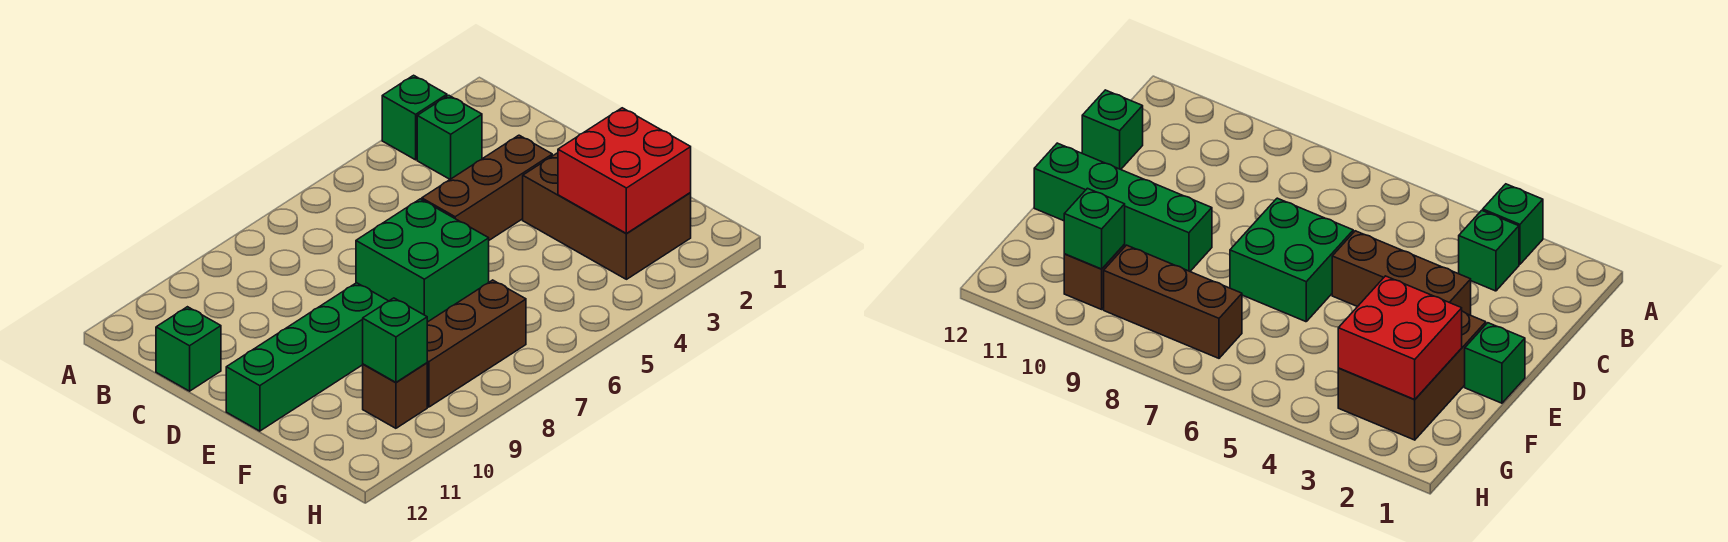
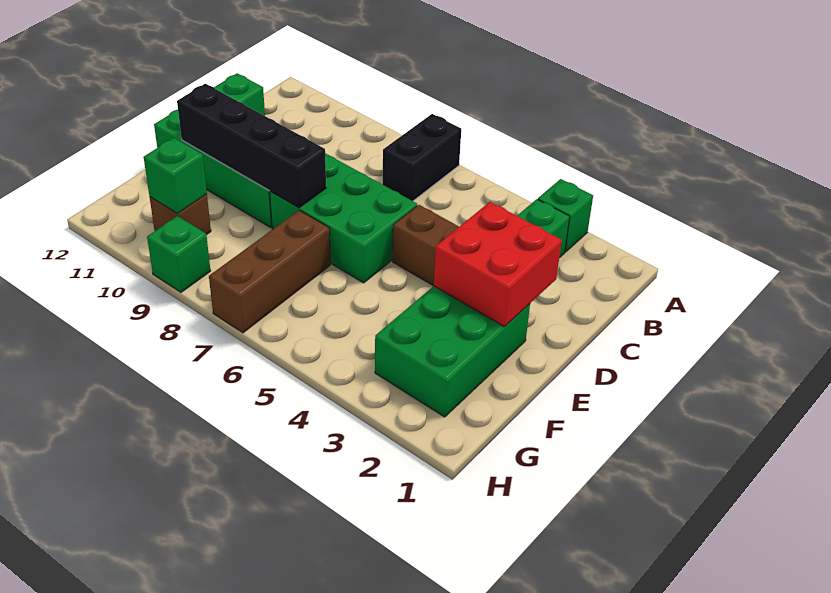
none -> black 1x2 brick [383,114,461,201]
green 2x2 brick [356,199,489,322] -> green 2x3 brick [270,153,417,283]
green 1x1 brick [1465,323,1525,403] -> green 1x1 brick moved to [147,216,210,292]
brown 2x3 brick [523,153,691,279] -> green 2x3 brick [375,286,530,417]
none -> black 1x4 brick [177,84,326,208]
red 2x2 brick [558,108,691,233] -> red 2x2 brick moved to [434,202,562,327]
brown 1x3 brick [427,280,526,407] -> brown 1x3 brick turned to [209,210,330,333]

